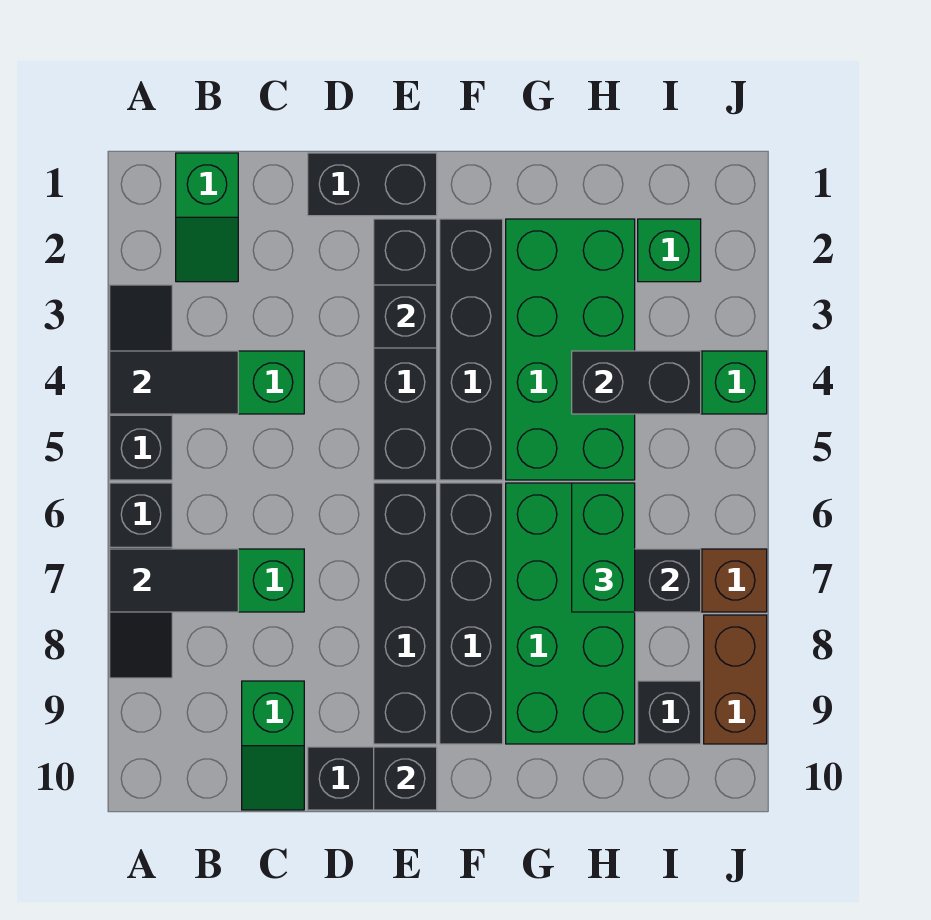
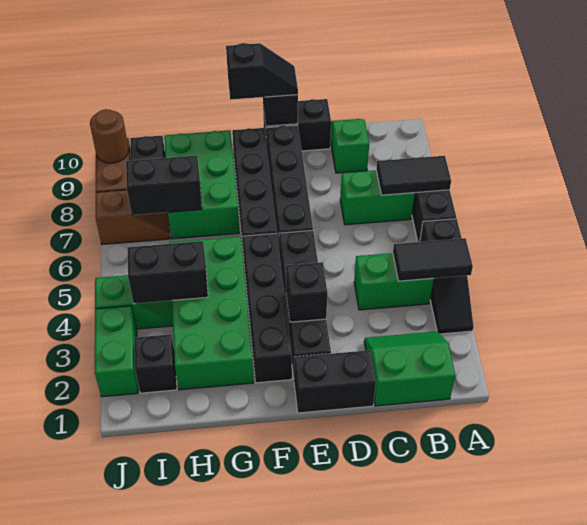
green 1x2 slope [176,153,238,282] -> green 2x2 slope [364,331,455,406]
none -> black 1x2 slope [226,43,298,100]
green 2x4 brick [506,483,635,744] -> green 2x3 brick [164,130,239,239]
green 1x2 brick [572,483,635,612] -> green 1x2 brick moved to [95,306,138,397]
green 1x1 brick [638,219,701,282] -> black 1x1 brick [134,334,177,393]
none -> brown 1x1 round brick [90,109,129,163]

